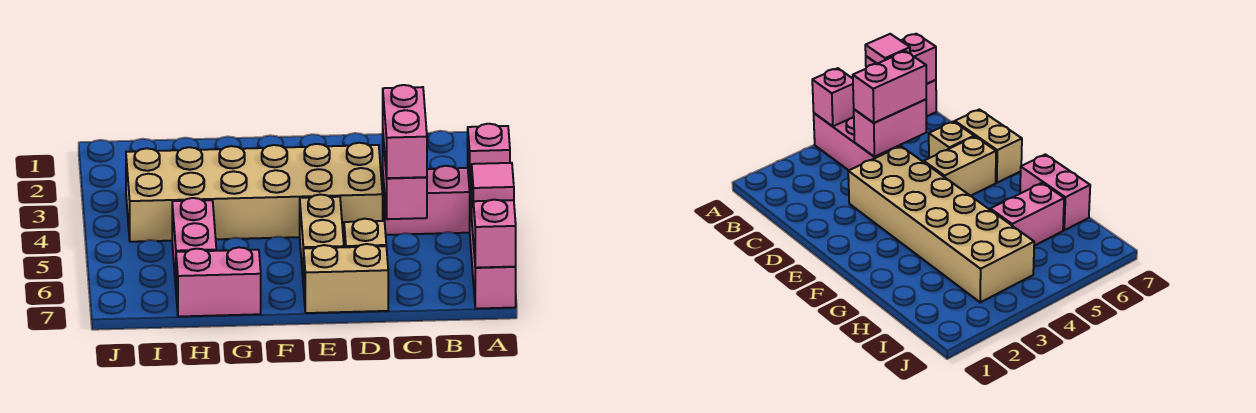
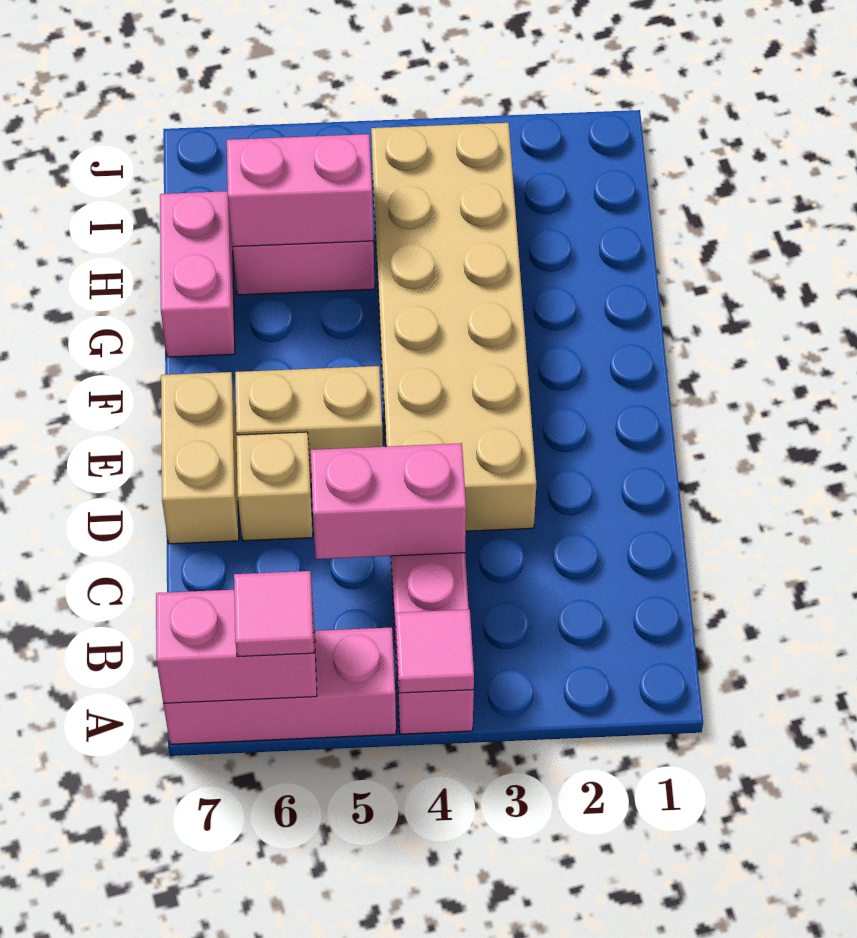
pink 1x1 brick [468,124,510,192] -> pink 1x1 tile [396,609,474,693]
pink 1x2 brick [383,85,427,178] -> pink 1x2 brick moved to [227,134,373,247]

